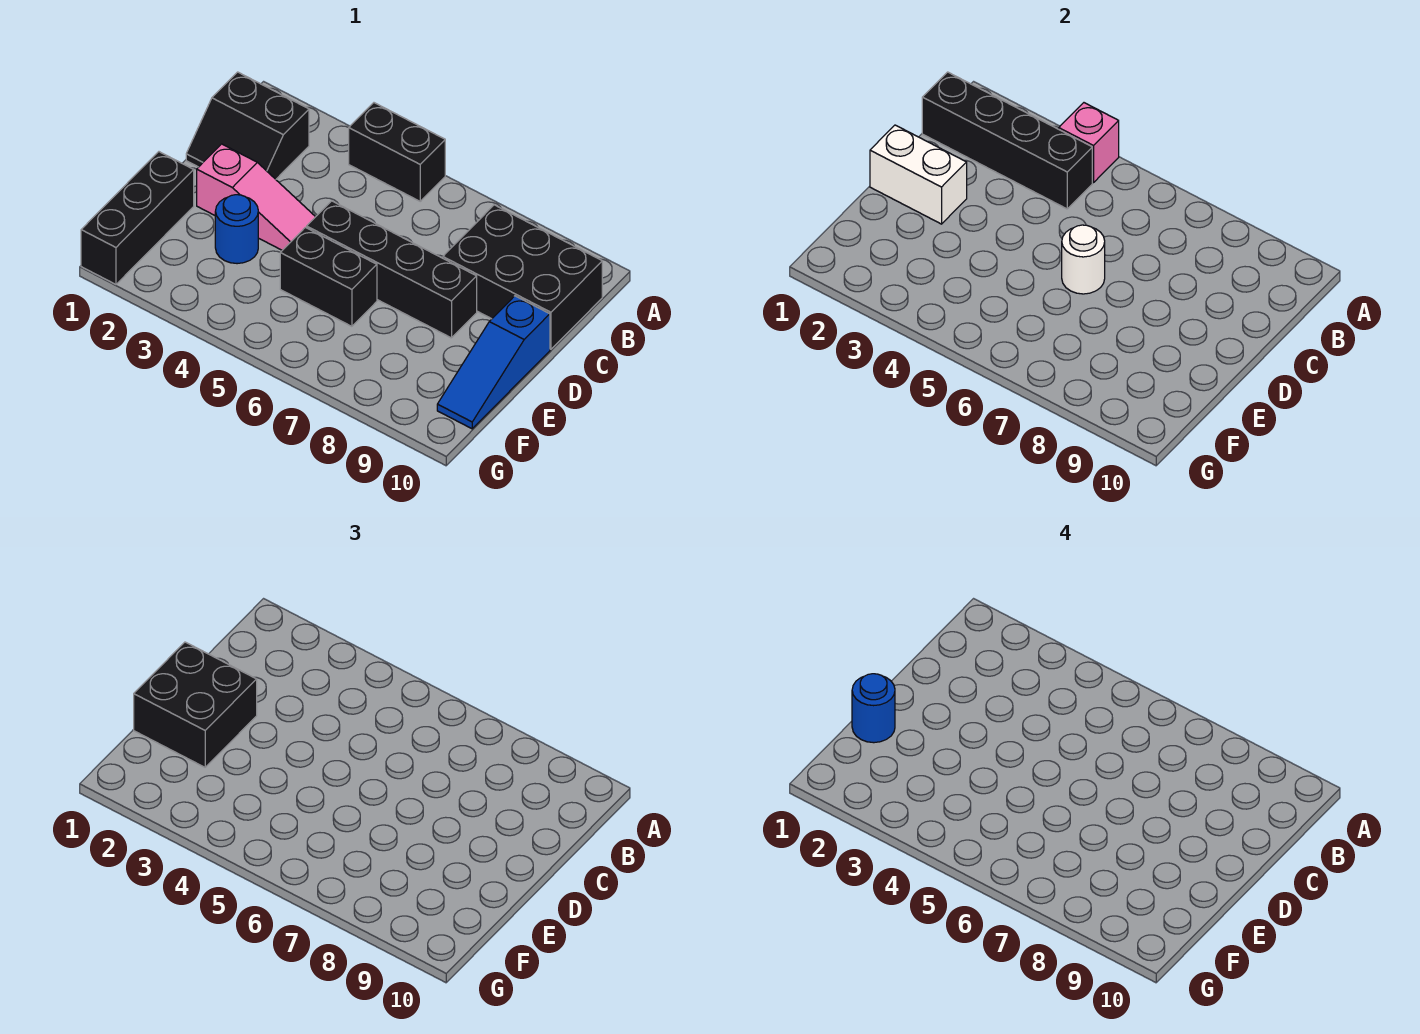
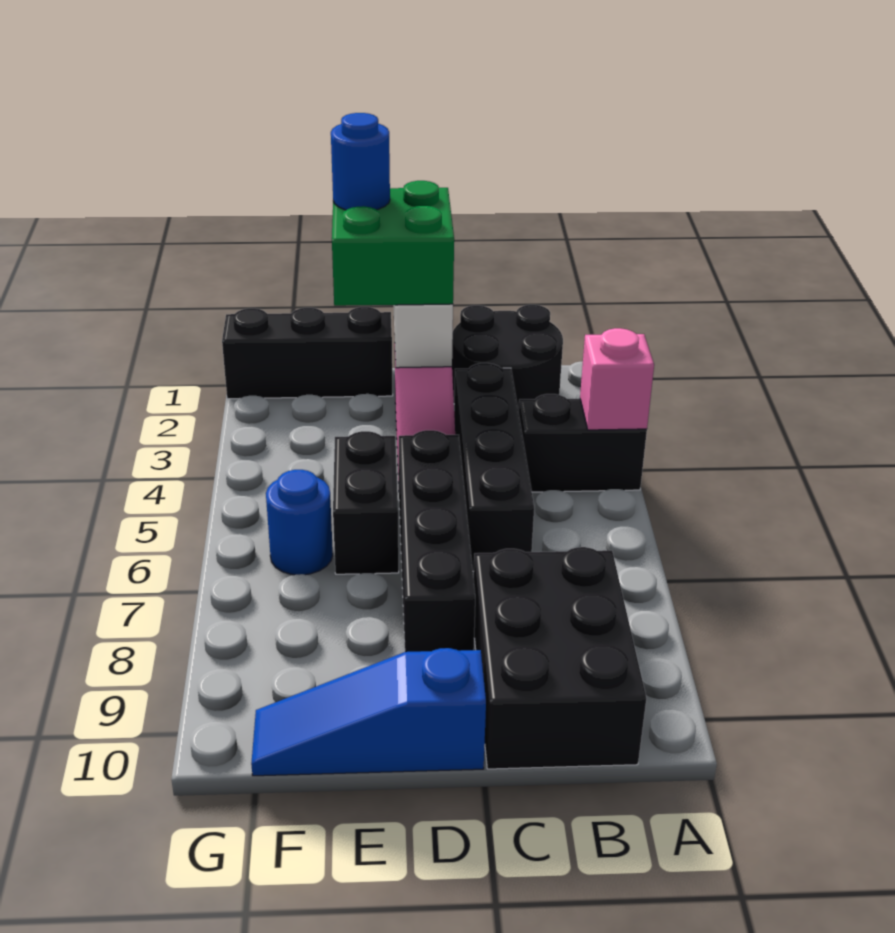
black 1x2 brick [349,103,445,201] -> black 1x2 brick turned to [519,394,647,492]
black 2x2 slope [186,72,309,179] -> black 2x2 round brick [452,305,563,412]
black 1x4 brick [922,72,1092,209] -> black 1x4 brick moved to [454,363,534,571]
black 2x2 brick [134,642,257,767] -> green 2x2 brick [332,181,454,306]
white 1x1 round brick [1062,225,1105,294] -> none
blue 1x1 round brick [215,195,258,264] -> blue 1x1 round brick moved to [266,470,333,575]

